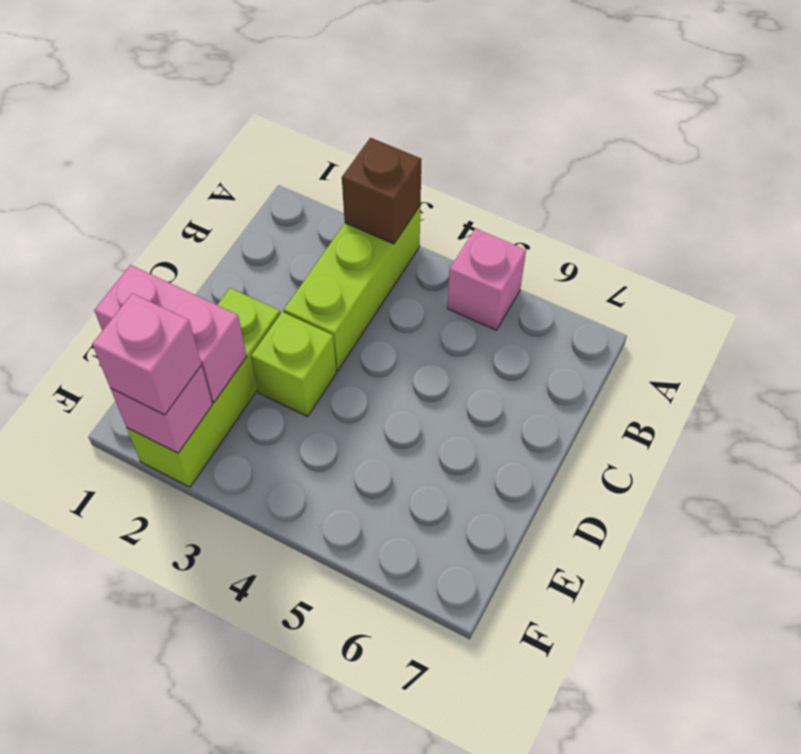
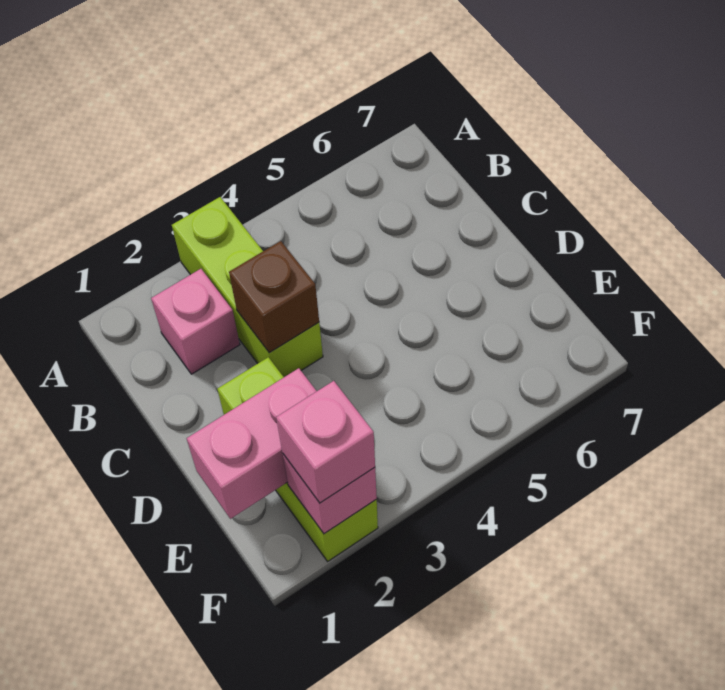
brown 1x1 brick [342,138,422,244] -> brown 1x1 brick moved to [229,241,319,353]
pink 1x1 brick [447,228,526,330] -> pink 1x1 brick moved to [151,269,240,374]
lime 1x1 brick [251,312,336,417] -> none

